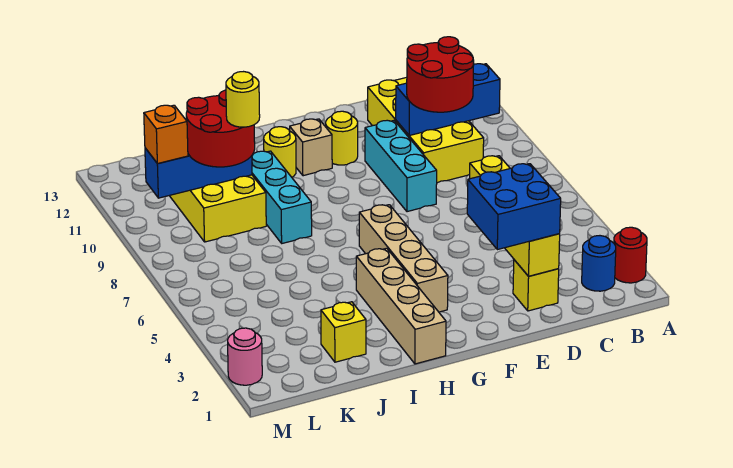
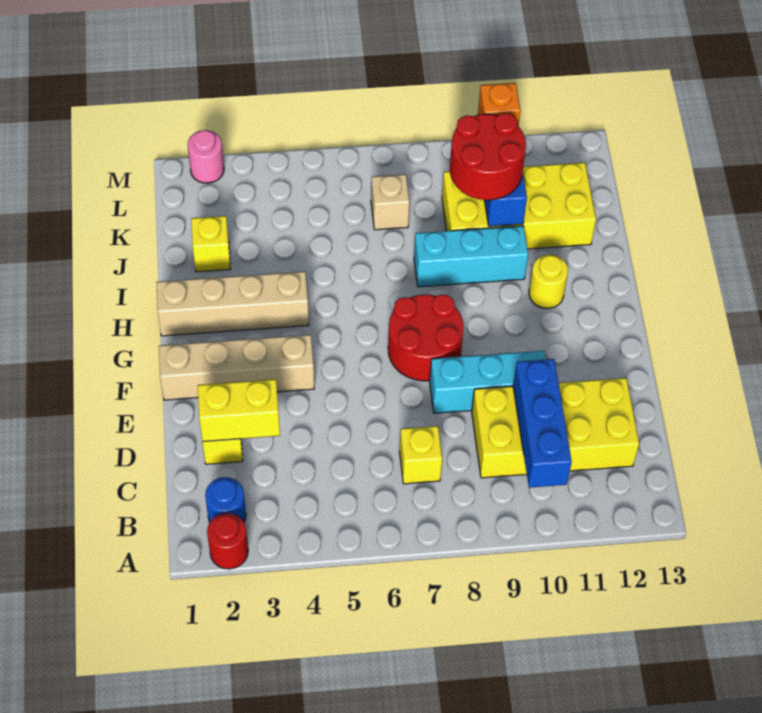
red 2x2 round brick [407,37,474,112] -> red 2x2 round brick moved to [388,294,463,381]
blue 2x2 brick [467,164,561,250] -> none
yellow 1x1 round brick [326,111,358,165] -> none
tan 1x4 brick [359,205,448,312] -> tan 1x4 brick moved to [159,335,314,400]
tan 1x1 brick [290,119,332,176] -> tan 1x1 brick moved to [371,174,410,230]
yellow 1x1 round brick [226,72,260,127] -> none

